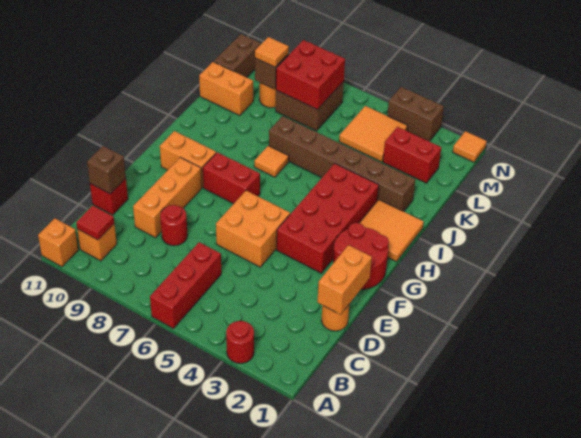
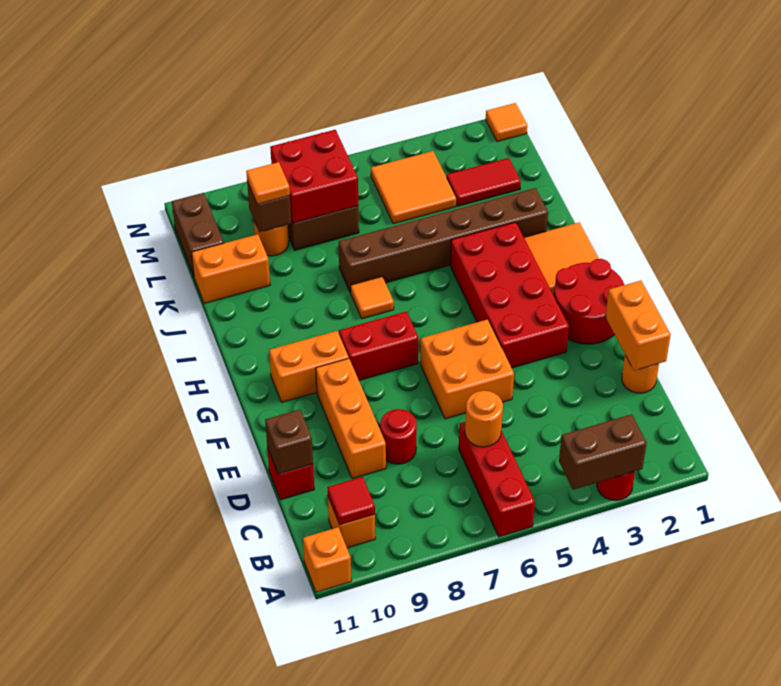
none -> orange 1x1 round brick [465,391,503,447]
red 1x2 brick [383,127,441,183] -> red 1x2 tile [447,158,521,206]
brown 1x2 brick [387,87,444,141] -> brown 1x2 brick moved to [559,414,647,490]

